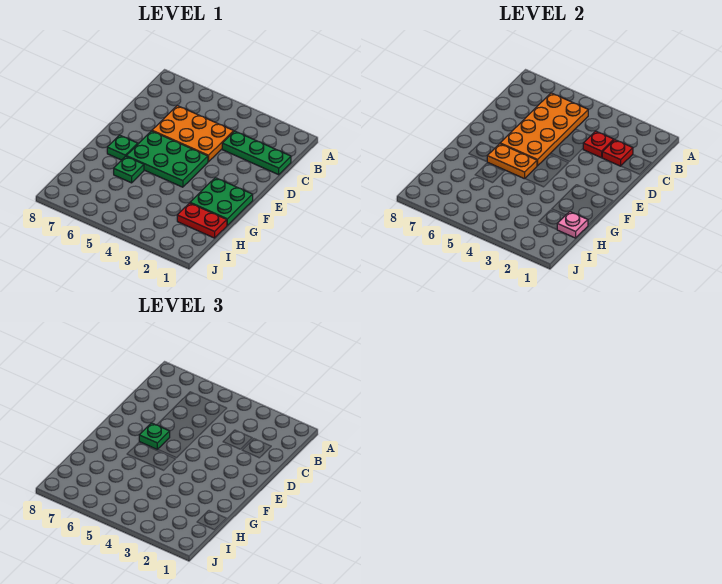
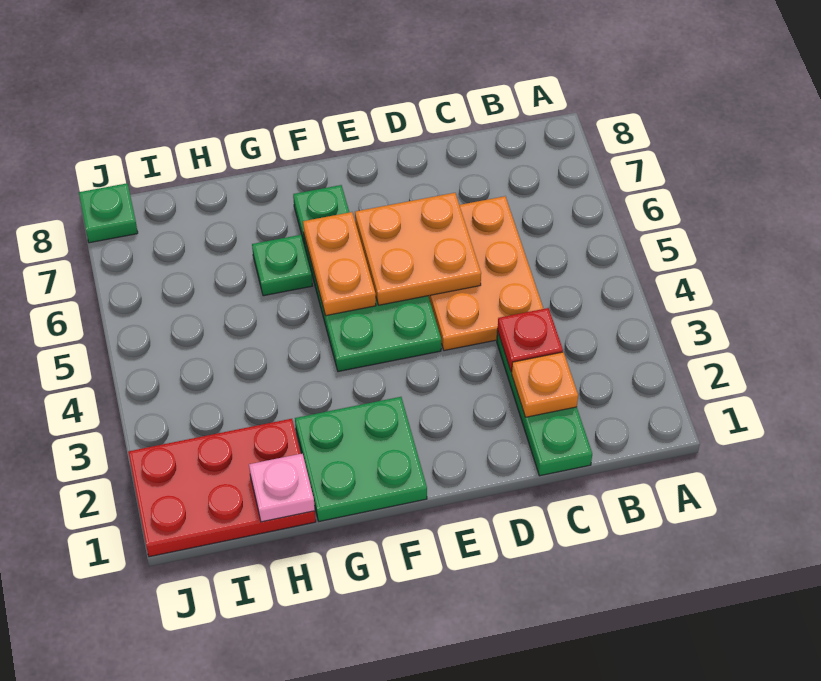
orange 2x4 plate [500,93,588,166] -> orange 2x2 plate [355,193,481,305]
red 1x1 plate [602,140,633,166] -> orange 1x1 plate [512,352,578,417]
green 1x1 plate [139,423,170,449] -> green 1x1 plate moved to [79,183,138,243]
red 1x2 plate [177,203,227,238] -> red 2x3 plate [128,419,316,557]

